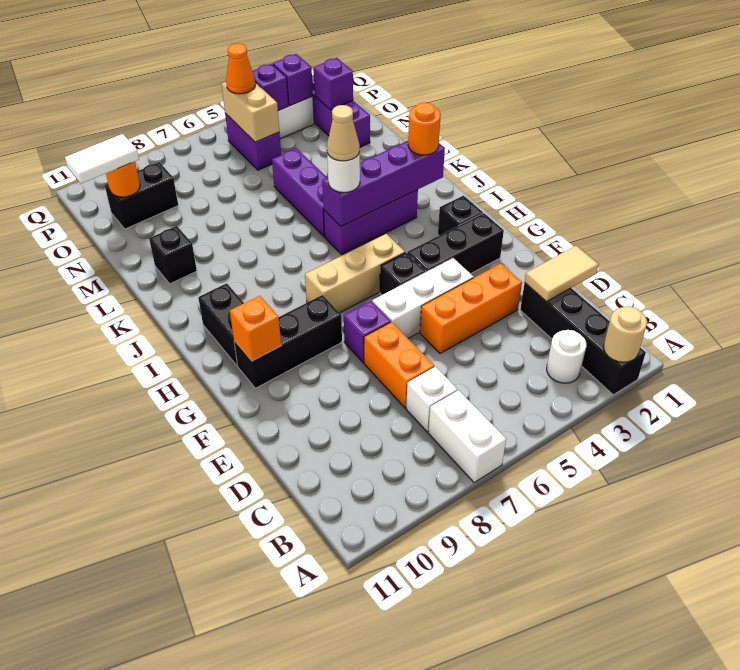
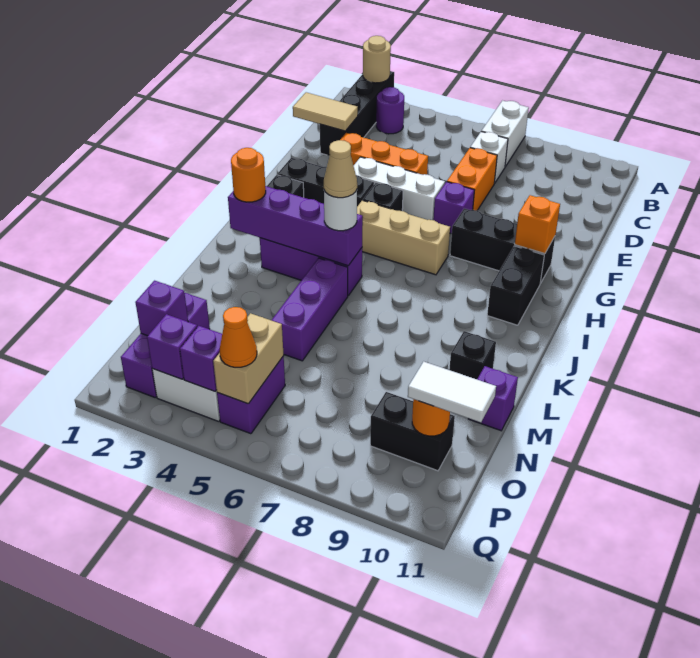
white 1x1 round brick [547,330,586,383] -> purple 1x1 round brick [376,87,404,134]
none -> purple 1x1 brick [469,366,518,431]

